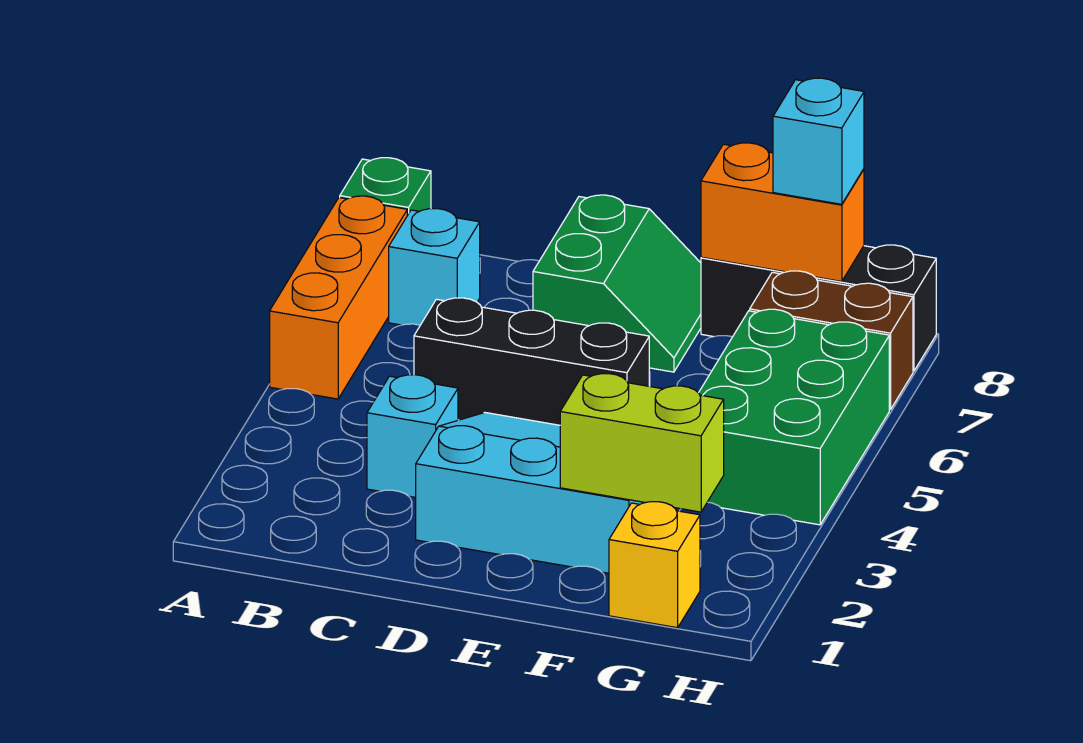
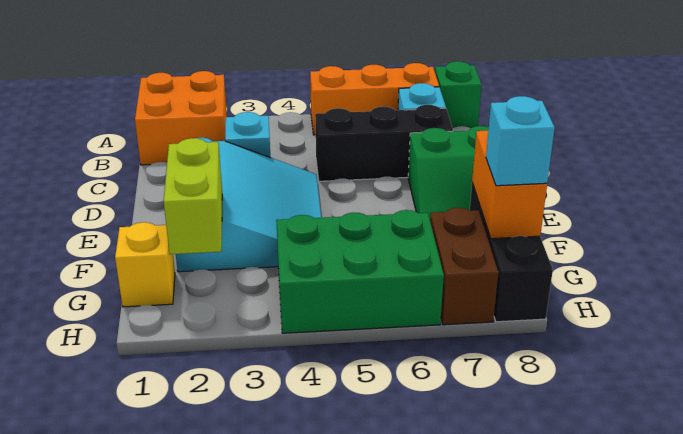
none -> orange 2x2 brick [135,71,227,165]
black 1x3 brick [414,298,649,425] -> black 1x3 brick turned to [315,105,453,181]

